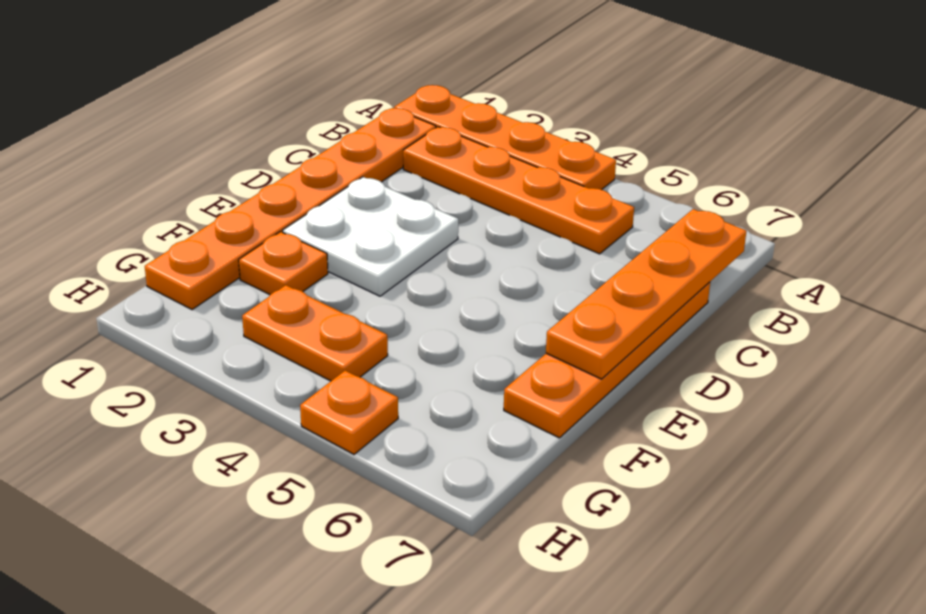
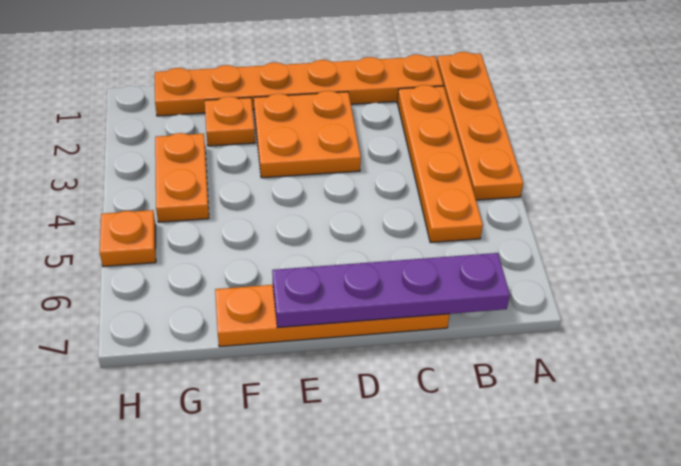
orange 1x4 plate [546,209,746,379] -> purple 1x4 plate [272,253,510,327]
white 2x2 plate [283,177,458,296] -> orange 2x2 plate [254,91,361,178]

